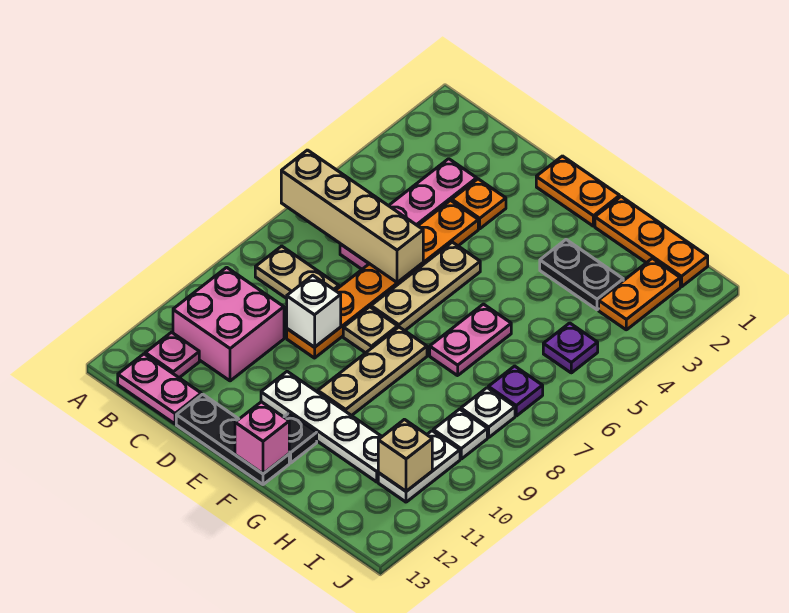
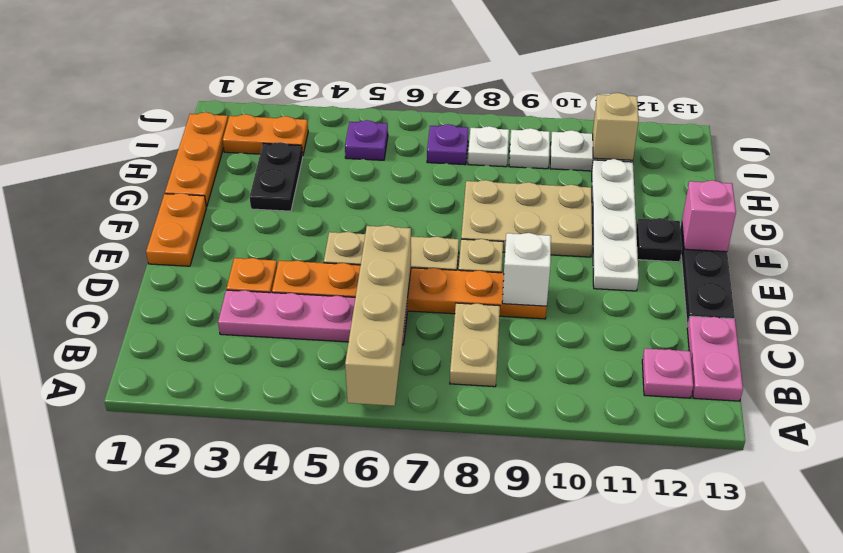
pink 2x2 brick [173,267,284,381] -> none
tan 1x3 plate [318,327,427,416] -> tan 2x3 plate [461,180,592,257]
pink 1x2 plate [430,304,511,376] -> none

